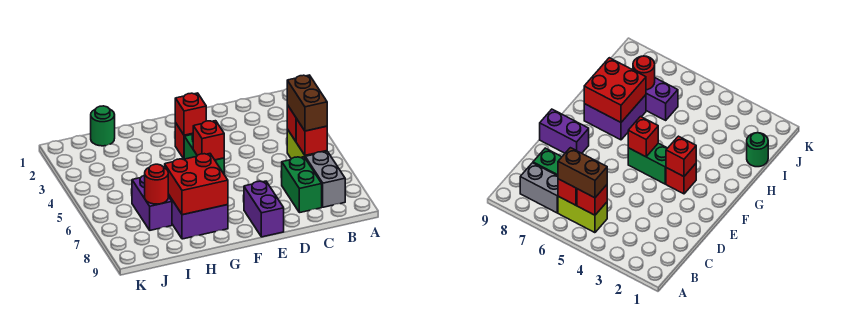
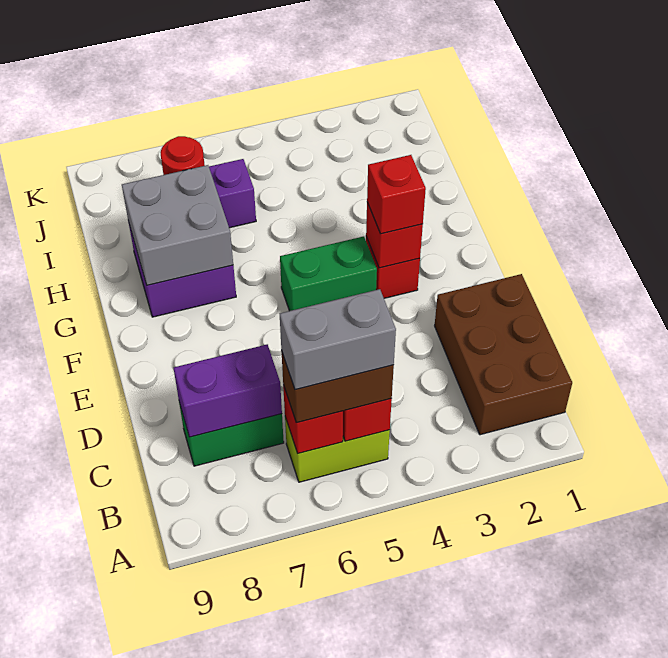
none -> brown 2x3 brick [435,274,572,435]
grey 1x2 brick [305,151,345,207] -> grey 1x2 brick moved to [280,289,396,390]
purple 1x2 brick [244,181,284,237] -> purple 1x2 brick moved to [174,344,282,437]
red 1x1 brick [193,121,224,160] -> red 1x1 brick moved to [367,155,426,234]
red 2x2 brick [165,154,228,215] -> grey 2x2 brick [122,165,233,285]
green 1x1 round brick [91,106,115,146] -> none

